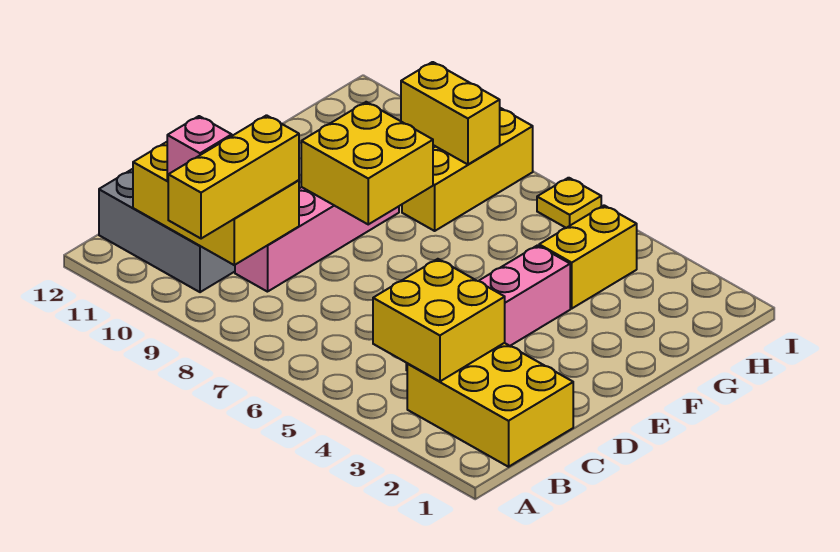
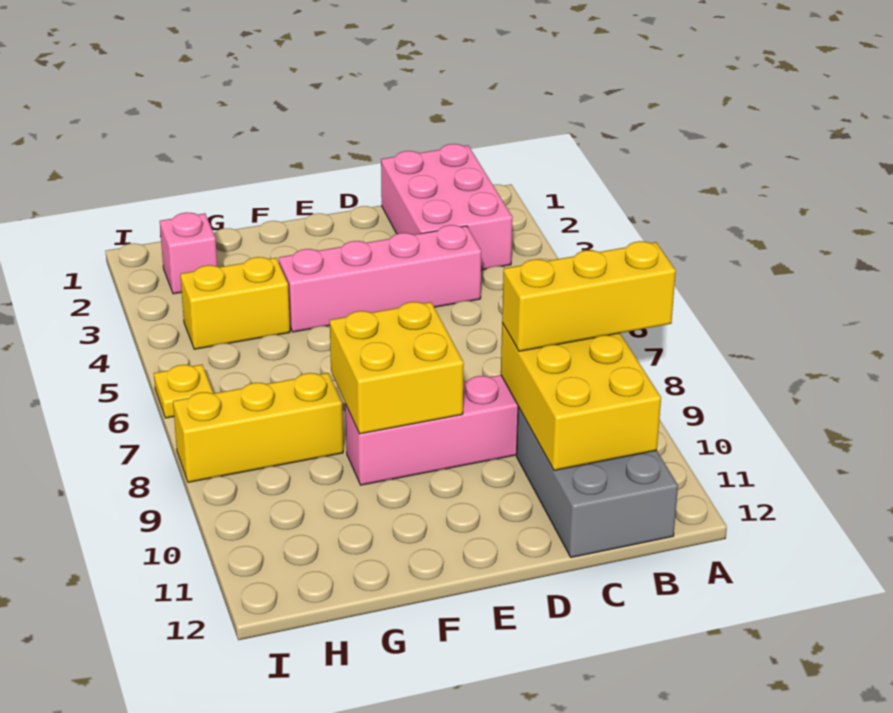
yellow 2x3 brick [407,343,573,467] -> pink 2x3 brick [381,144,513,270]
yellow 2x2 brick [373,259,505,381] -> none
pink 1x1 brick [167,116,232,181] -> pink 1x1 brick moved to [160,212,217,294]
yellow 1x2 brick [401,62,500,164] -> none

